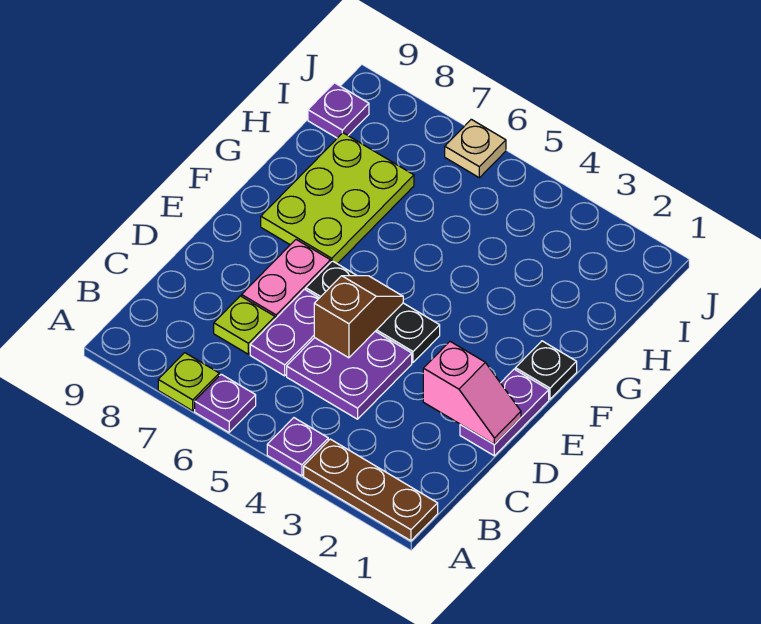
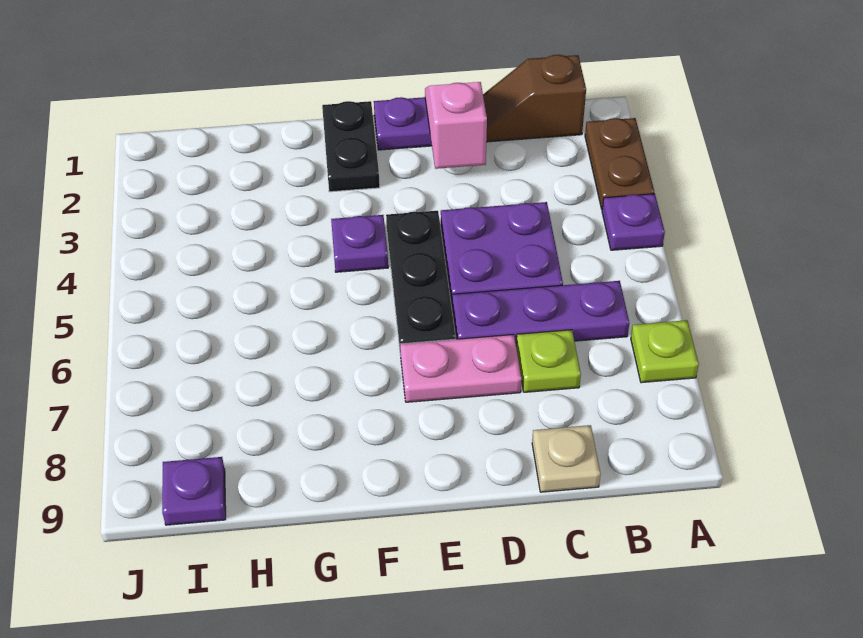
brown 1x3 plate [304,439,438,541] -> brown 1x2 plate [585,118,654,209]
purple 1x1 plate [195,374,256,432] -> purple 1x1 plate moved to [331,215,388,272]
purple 1x2 plate [250,289,319,376] -> purple 1x3 plate [452,281,629,343]
brown 1x2 slope [314,276,403,358] -> brown 1x2 slope moved to [483,55,586,142]
black 1x1 plate [515,341,577,399] -> black 1x2 plate [322,101,380,192]
lime 2x3 plate [261,133,414,264] -> none
tan 1x1 plate [445,119,506,178] -> tan 1x1 plate moved to [532,425,601,492]

